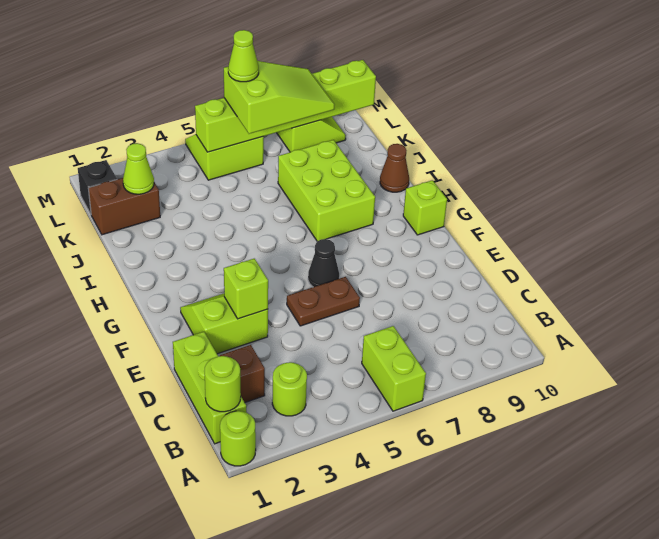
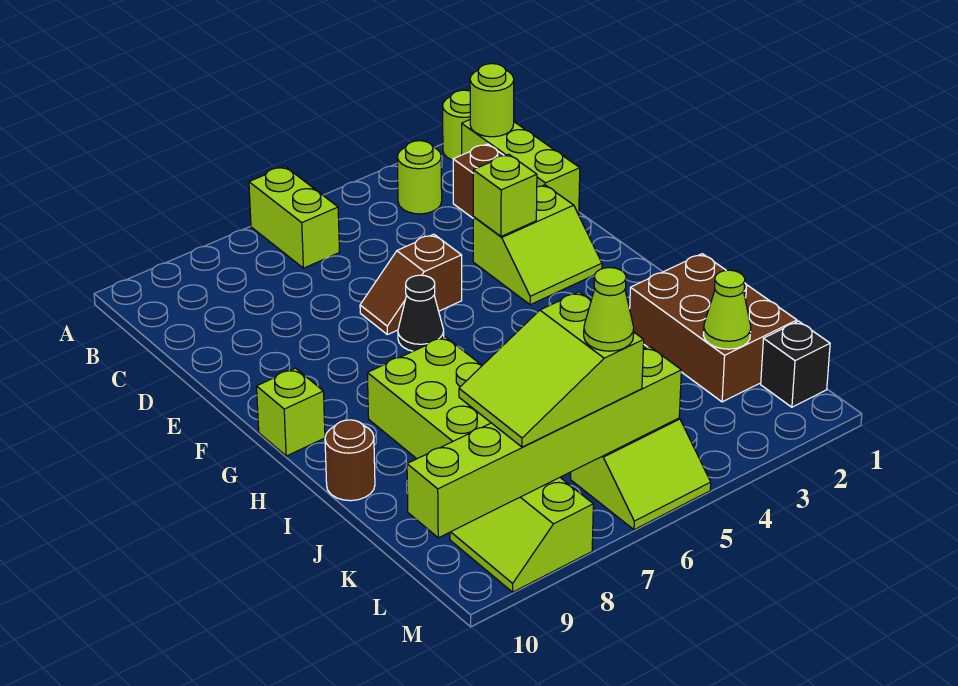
brown 1x2 plate [287,277,360,326] -> brown 1x2 slope [360,234,462,335]
brown 1x1 cone [380,144,409,192] -> brown 1x1 round brick [325,420,375,501]
brown 1x2 brick [88,178,160,235] -> brown 2x3 brick [630,254,797,402]

